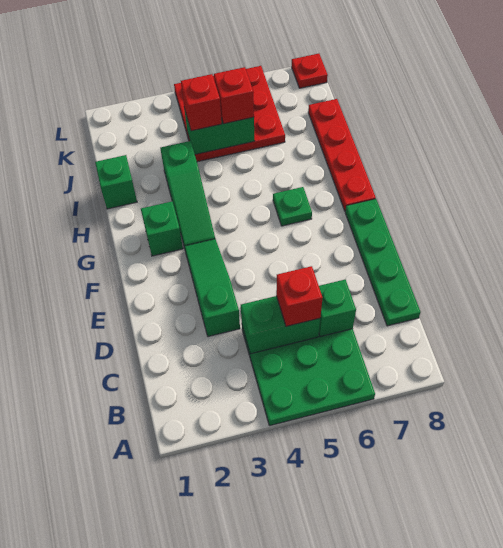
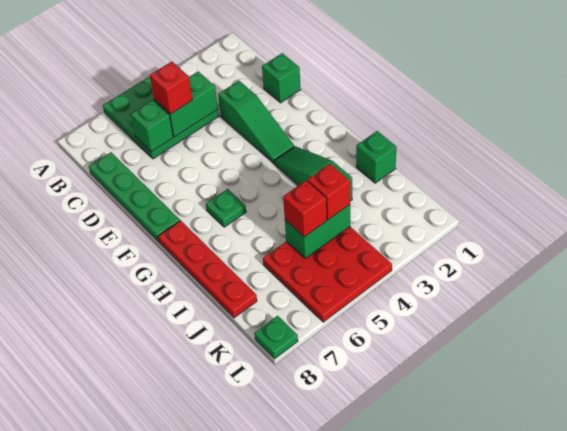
green 1x1 brick [141,201,183,256] -> green 1x1 brick moved to [262,53,301,103]
red 1x1 plate [292,54,328,88] -> green 1x1 plate [254,316,298,359]

